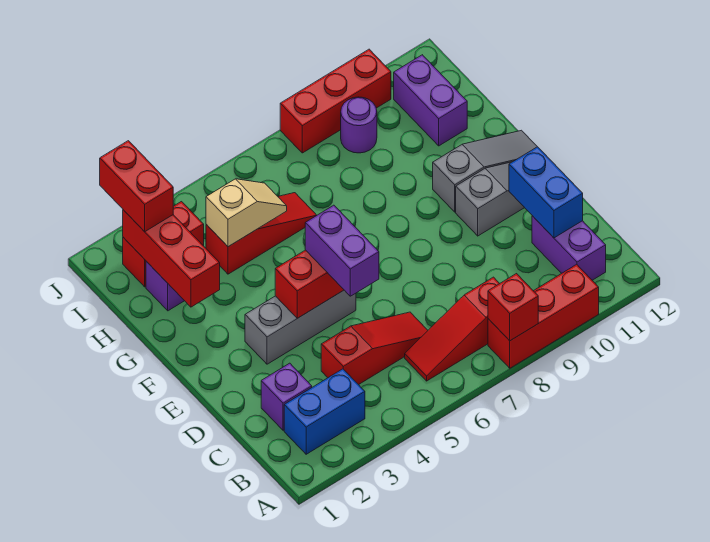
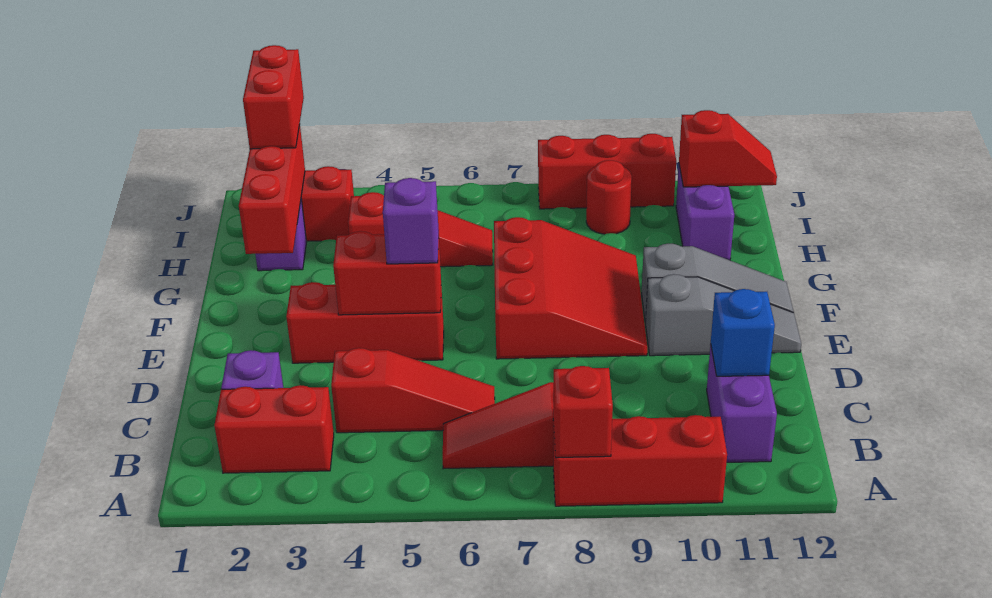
blue 1x2 brick [284,369,365,454] -> red 1x2 brick [214,385,334,473]
blue 1x2 brick [509,147,583,238] -> blue 1x1 brick [711,289,775,376]
purple 1x2 brick [305,205,379,296] -> purple 1x1 brick [383,178,439,264]
grey 1x3 brick [245,290,356,364] -> red 1x3 brick [286,282,444,363]
none -> red 3x3 slope [494,217,648,359]
tan 1x2 slope [206,179,287,247] -> none
purple 1x1 round brick [341,97,377,153] -> red 1x1 round brick [586,160,632,234]
none -> red 1x2 slope [679,110,777,187]

